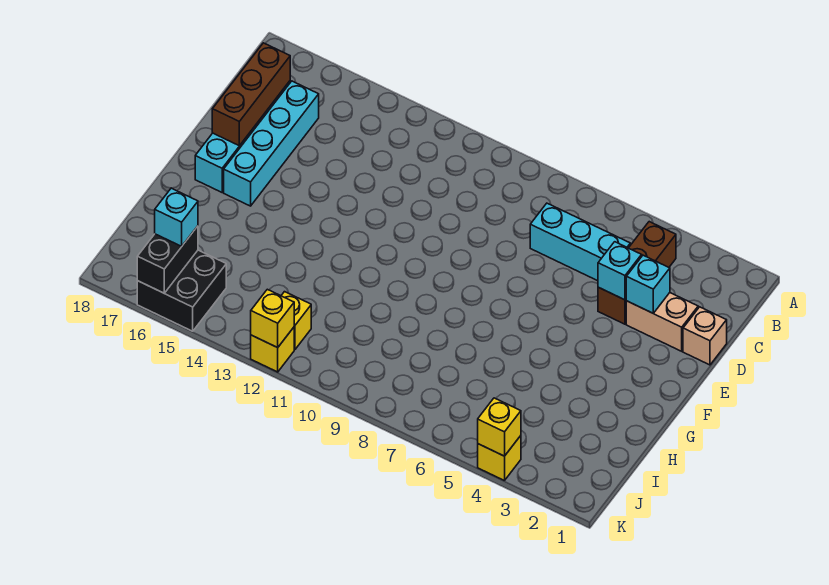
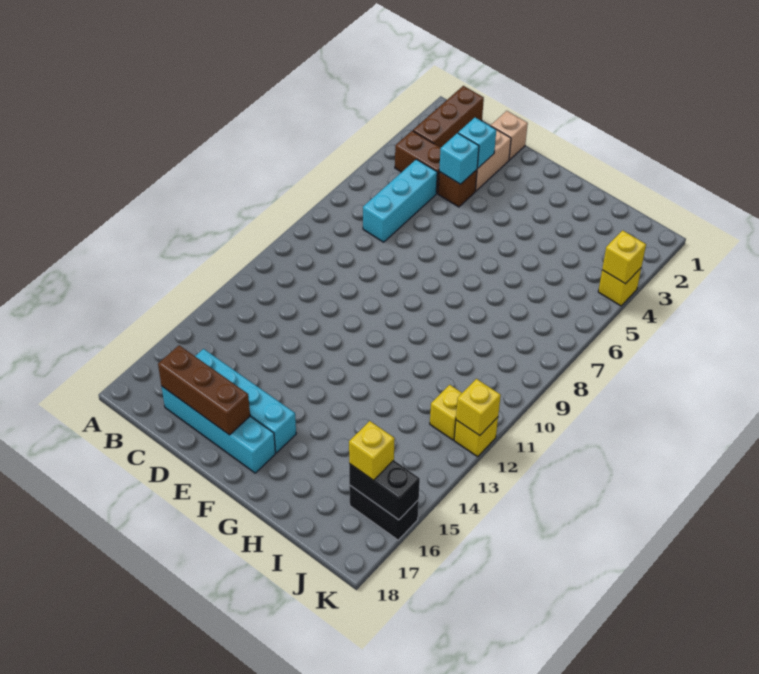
none -> brown 1x3 brick [413,86,484,147]
black 2x2 brick [137,250,226,331] -> black 1x2 brick [349,485,419,540]
cyan 1x1 brick [155,188,198,246] -> yellow 1x1 brick [349,421,395,480]

